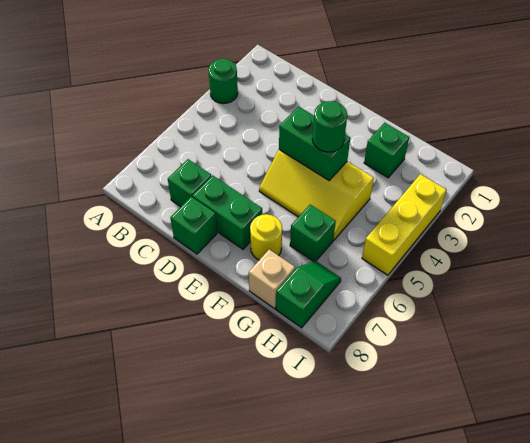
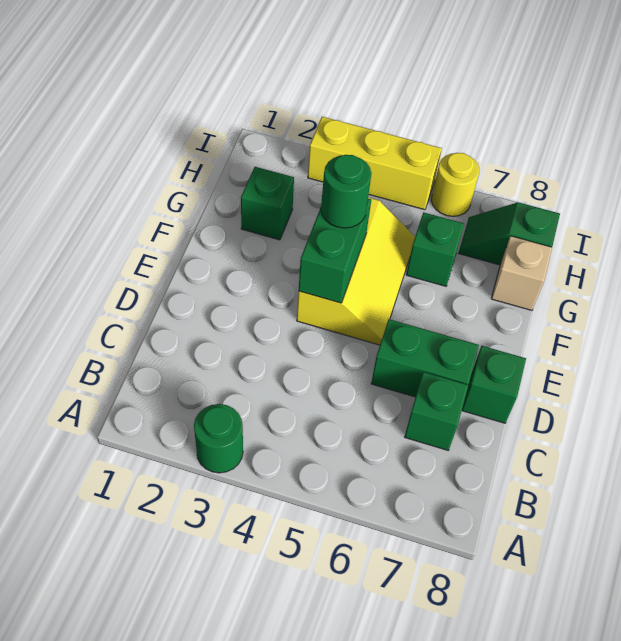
green 1x2 brick [192,175,262,249] -> green 1x2 brick turned to [371,319,479,397]
yellow 1x1 round brick [250,214,282,260] -> yellow 1x1 round brick moved to [431,153,479,216]

